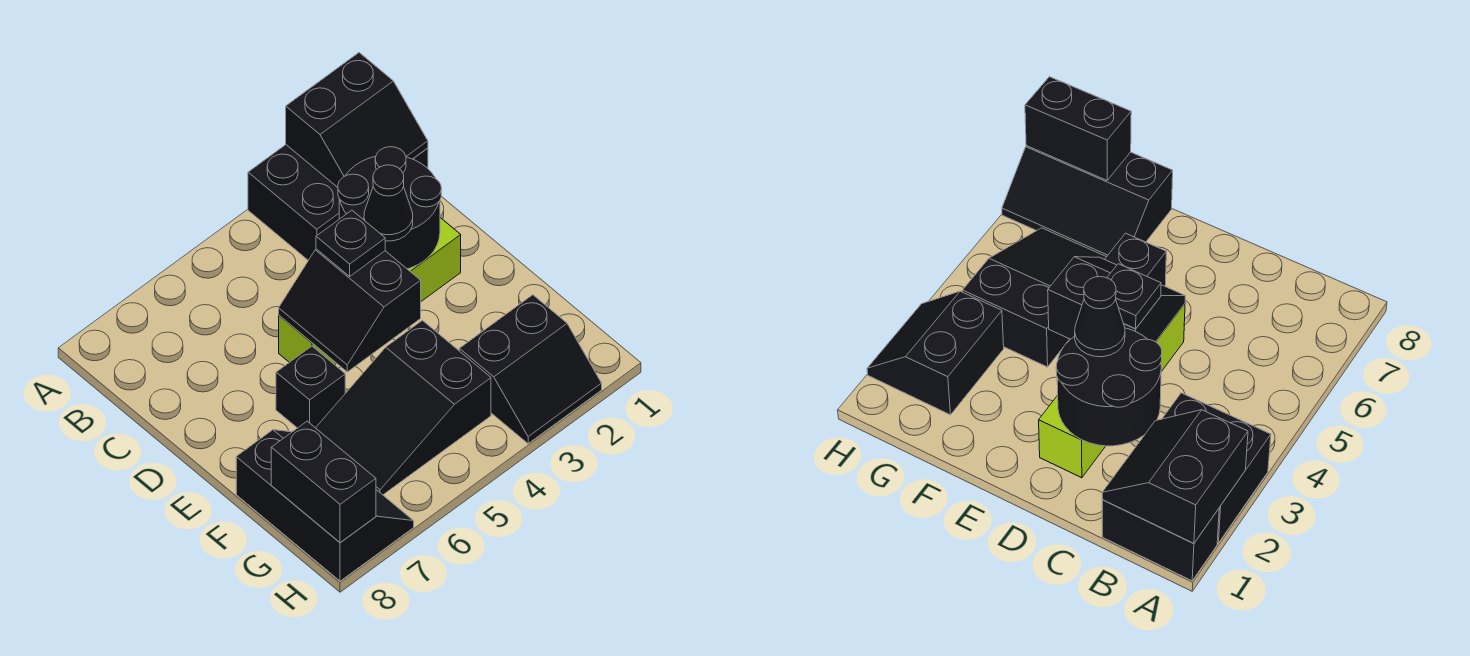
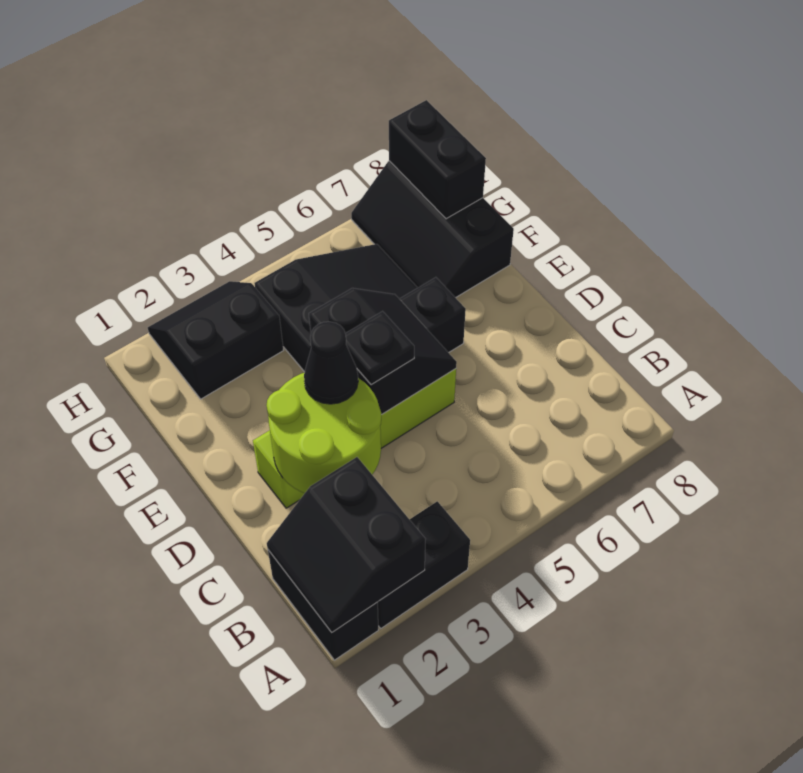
black 2x2 slope [286,53,428,187] -> black 2x2 slope turned to [267,457,425,632]
black 2x2 brick [248,145,339,260] -> black 1x2 brick [378,501,470,628]
black 2x2 round brick [338,147,441,269] -> lime 2x2 round brick [266,373,381,493]

